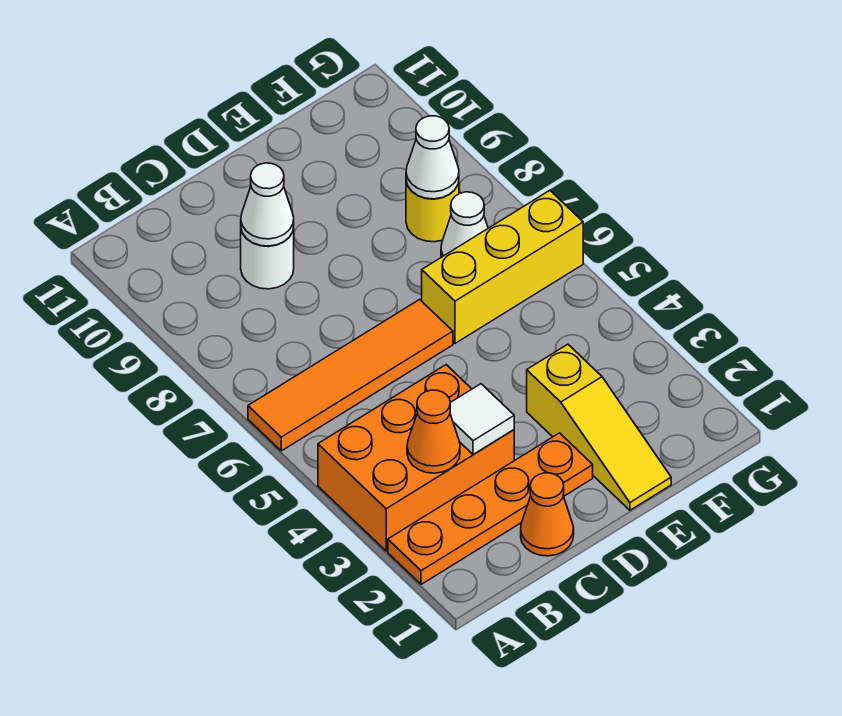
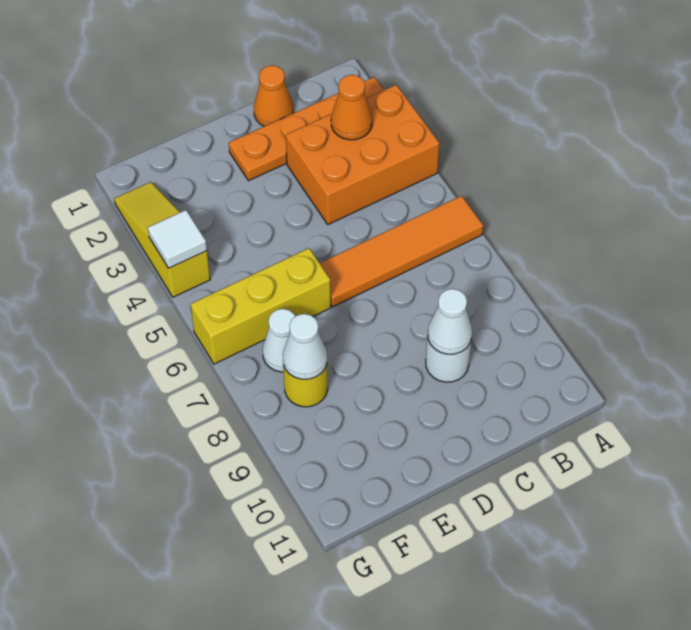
white 1x1 tile [450,384,514,454] -> white 1x1 tile moved to [148,210,207,268]
yellow 1x3 slope [527,344,671,510] -> yellow 1x3 slope moved to [114,182,210,297]

